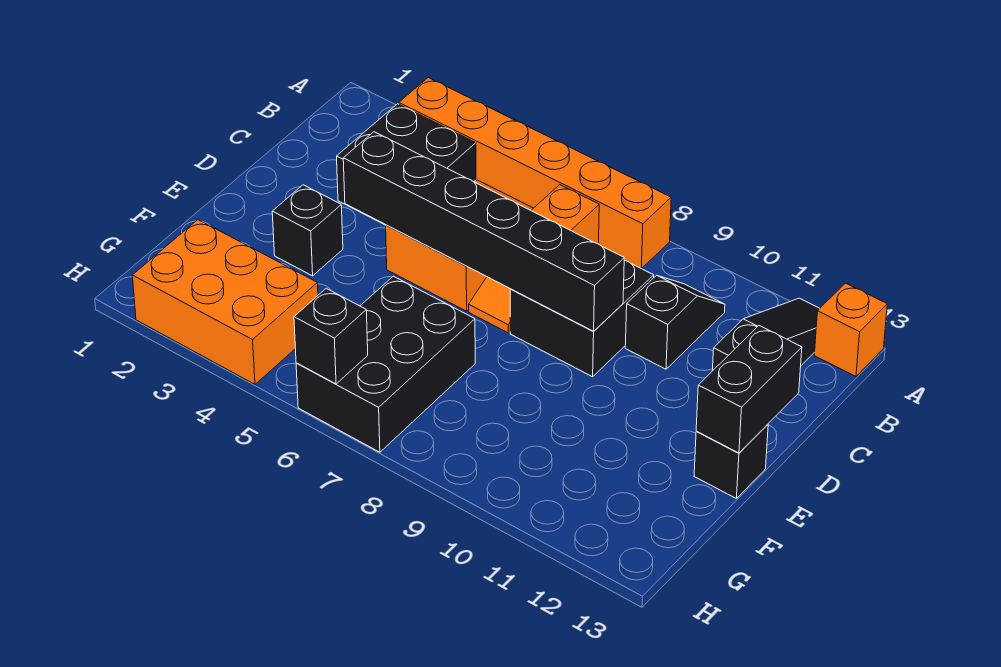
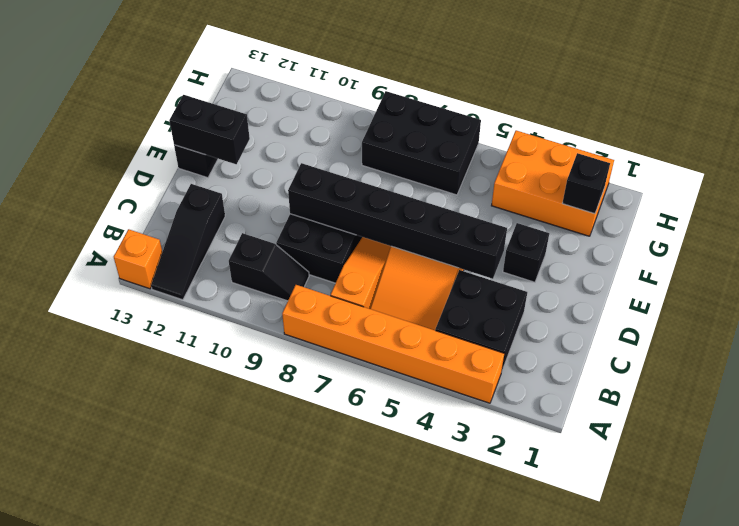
black 1x2 slope [625,275,725,369] -> black 1x2 slope turned to [229,233,309,301]
black 1x2 brick [696,326,802,453] -> black 1x2 brick turned to [169,95,250,164]
black 2x3 brick [296,276,475,452] -> black 2x3 brick turned to [362,91,481,195]
black 1x1 brick [294,288,368,384] -> black 1x1 brick moved to [563,153,610,214]

